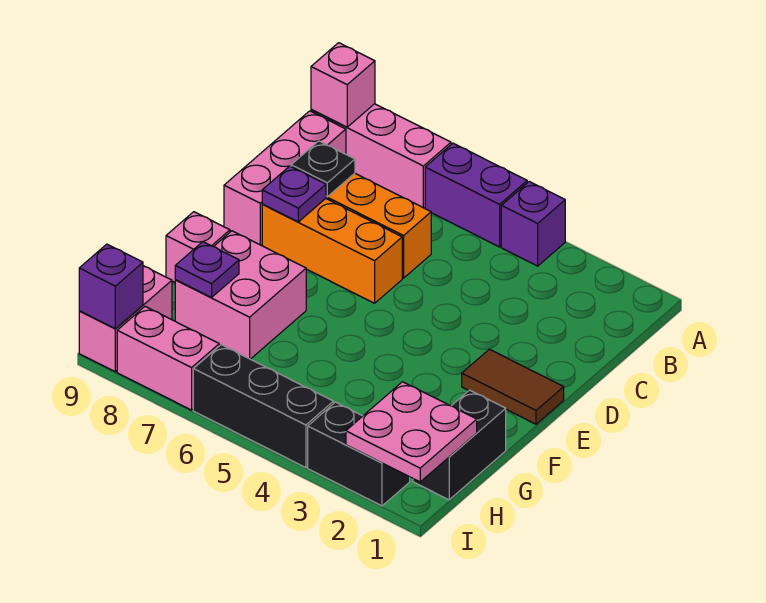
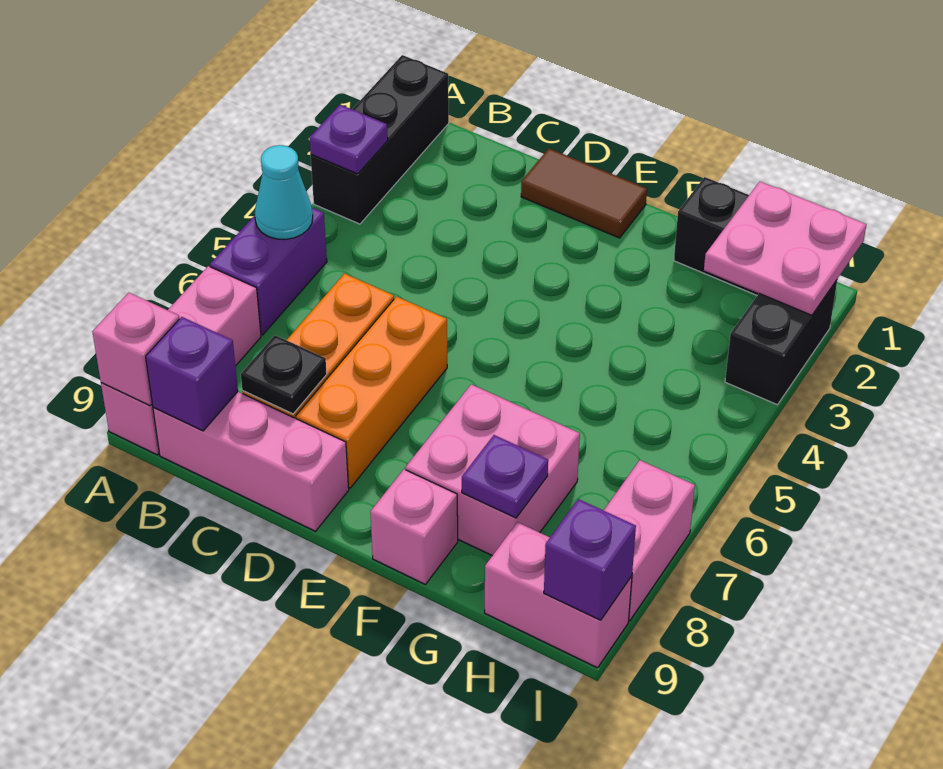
purple 1x1 brick [501,182,565,266] -> purple 1x1 brick moved to [146,317,238,431]
none -> cyan 1x1 cone [255,145,313,240]
purple 1x1 plate [262,166,326,222] -> purple 1x1 plate moved to [309,105,388,174]
brown 1x2 tile [462,349,564,424] -> brown 1x2 tile turned to [521,148,647,238]
black 1x3 brick [193,345,334,468] -> black 1x3 brick moved to [311,55,449,224]

